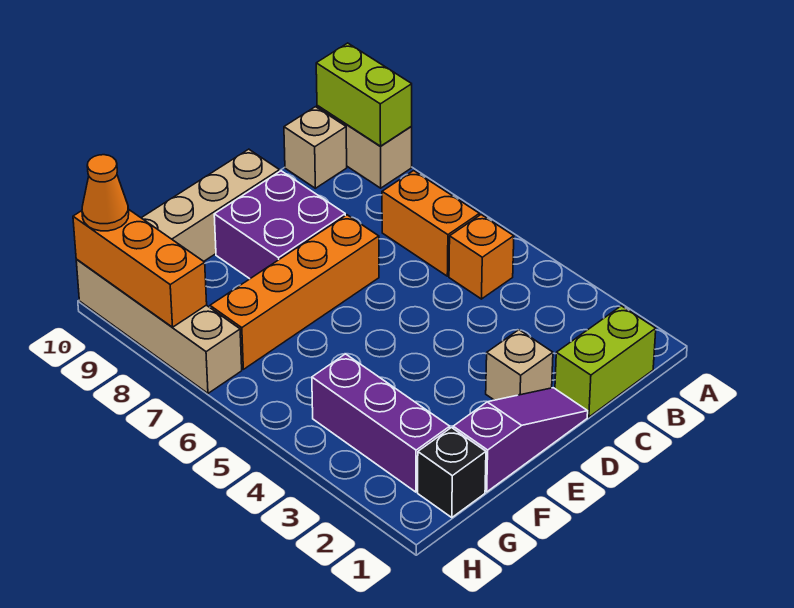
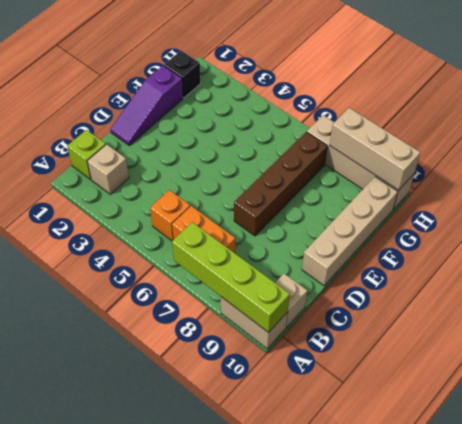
lime 1x2 brick [316,43,412,146] -> lime 1x4 brick [172,222,290,333]
lime 1x2 brick [555,306,656,417] -> lime 1x1 brick [67,130,106,179]
tan 1x1 brick [486,330,553,400] -> tan 1x1 brick moved to [87,144,129,194]
orange 1x4 brick [210,215,379,369] -> brown 1x4 brick [234,132,327,236]
purple 2x2 brick [214,171,345,279] -> none
purple 1x3 brick [312,354,450,492] -> none
orange 1x3 brick [73,209,207,327] -> tan 1x3 brick [330,108,420,190]
orange 1x1 cone [82,155,129,231] -> none

